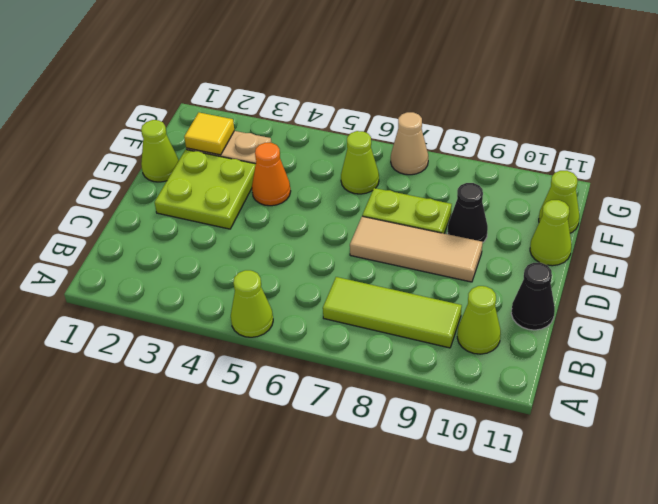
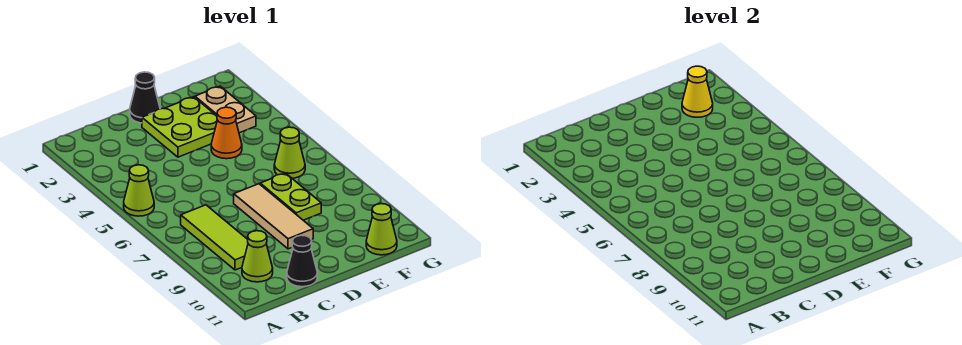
lime 1x1 cone [141,120,179,182] -> none
black 1x1 cone [447,183,488,242] -> black 1x1 cone moved to [130,72,160,123]
lime 1x1 cone [530,200,571,266] -> none
yellow 1x1 tile [184,113,234,155] -> yellow 1x1 cone [682,66,713,117]
tan 1x1 cone [391,112,428,175] -> none

